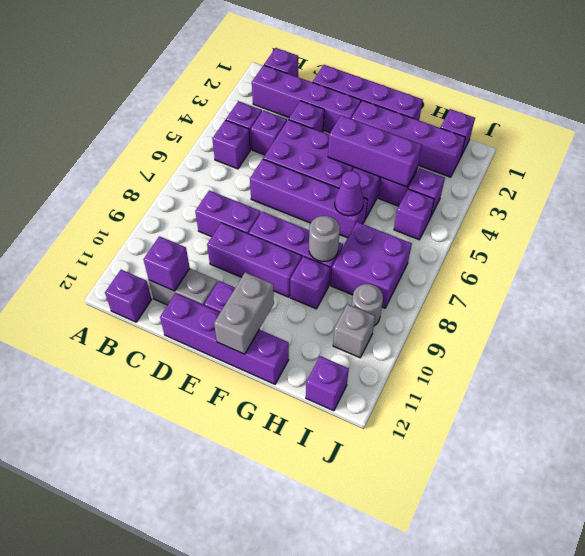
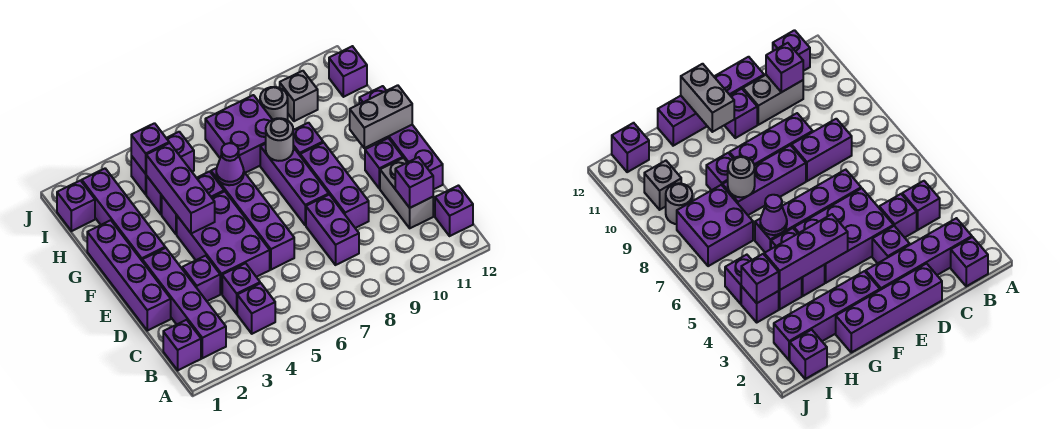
purple 1x1 brick [212,120,250,169] -> purple 1x1 brick moved to [131,123,169,174]

